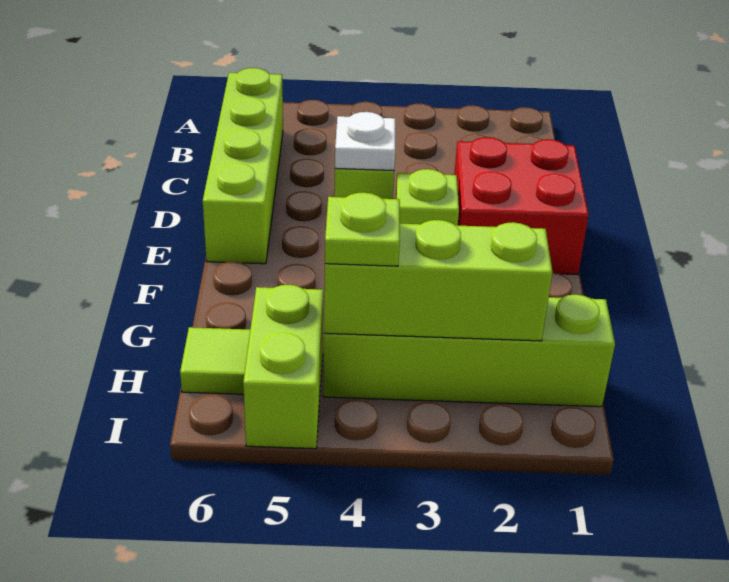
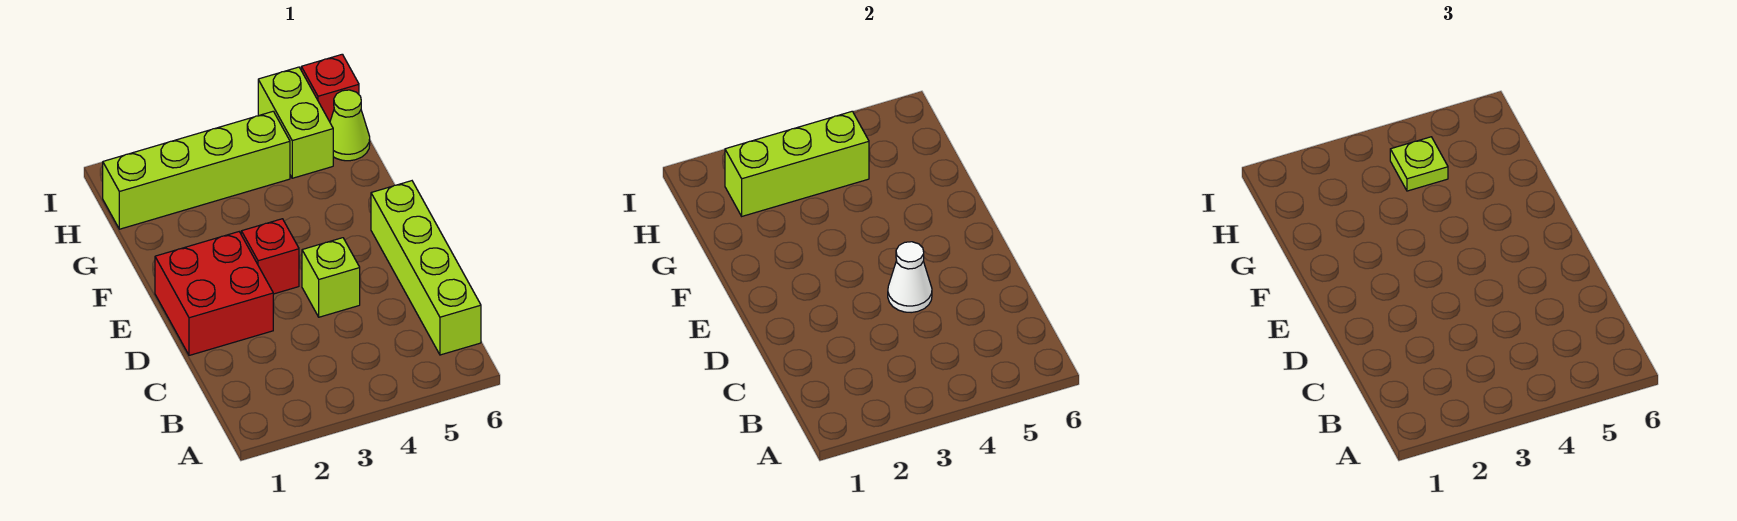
white 1x1 plate [335,112,395,171] -> white 1x1 cone [888,242,932,313]
lime 1x1 brick [396,169,459,225] -> red 1x1 brick [241,219,299,294]
lime 1x1 tile [180,327,250,394] -> lime 1x1 cone [330,90,370,161]
none -> red 1x1 brick [301,54,359,122]

